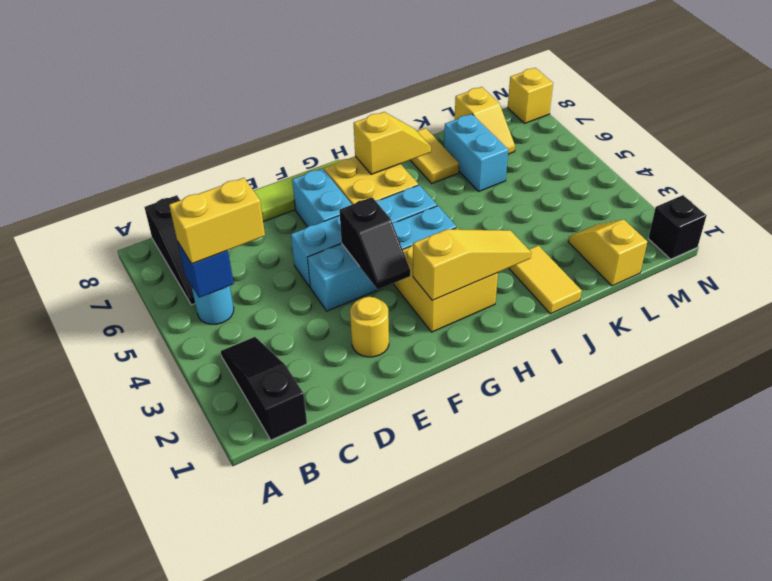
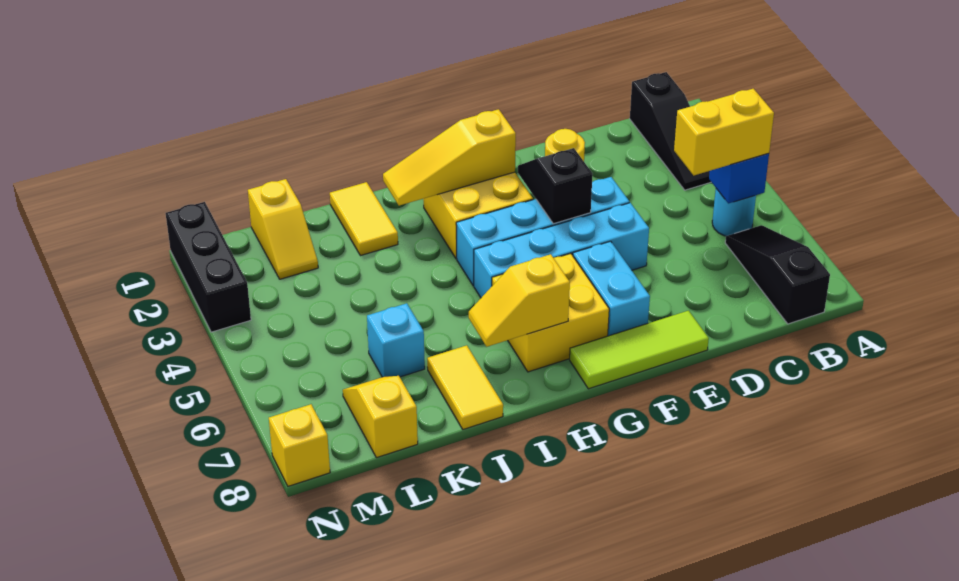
cyan 1x2 brick [444,114,508,191] -> cyan 1x1 brick [367,303,425,377]
black 1x1 brick [648,195,706,259] -> black 1x3 brick [166,202,251,332]

